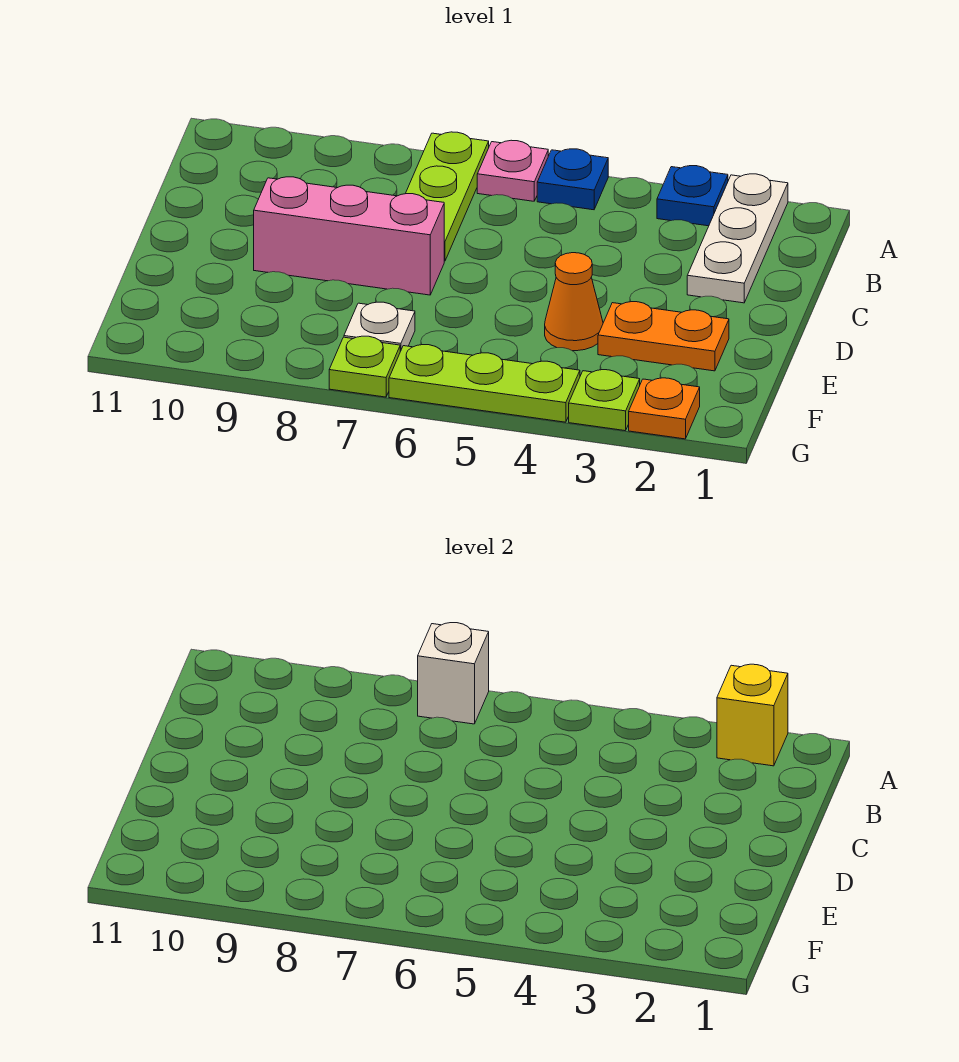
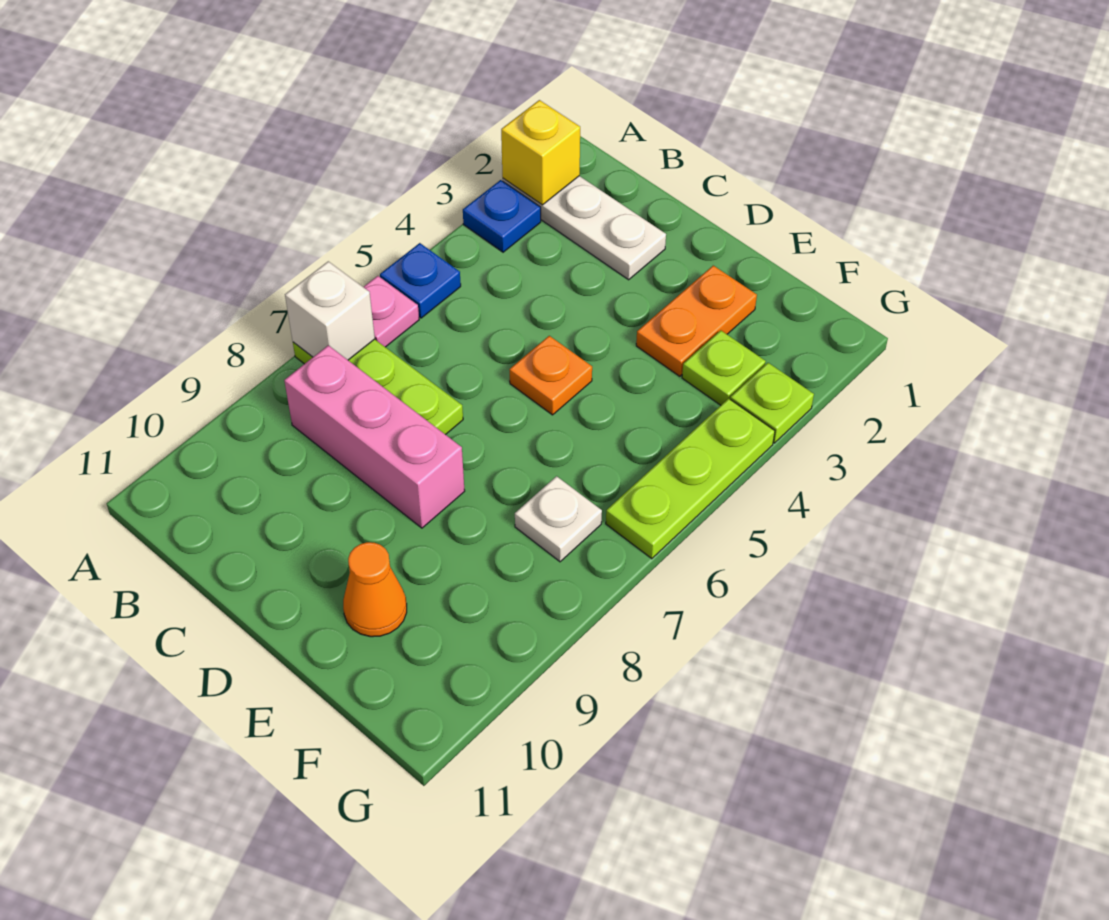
pink 1x3 brick [254,177,444,295] -> pink 1x3 brick turned to [284,345,465,528]
orange 1x1 cone [545,253,603,351] -> orange 1x1 cone moved to [343,542,407,637]
orange 1x1 plate [629,378,700,439] -> orange 1x1 plate moved to [509,336,592,415]
lime 1x1 plate [329,336,400,397] -> lime 1x1 plate moved to [682,330,766,405]

